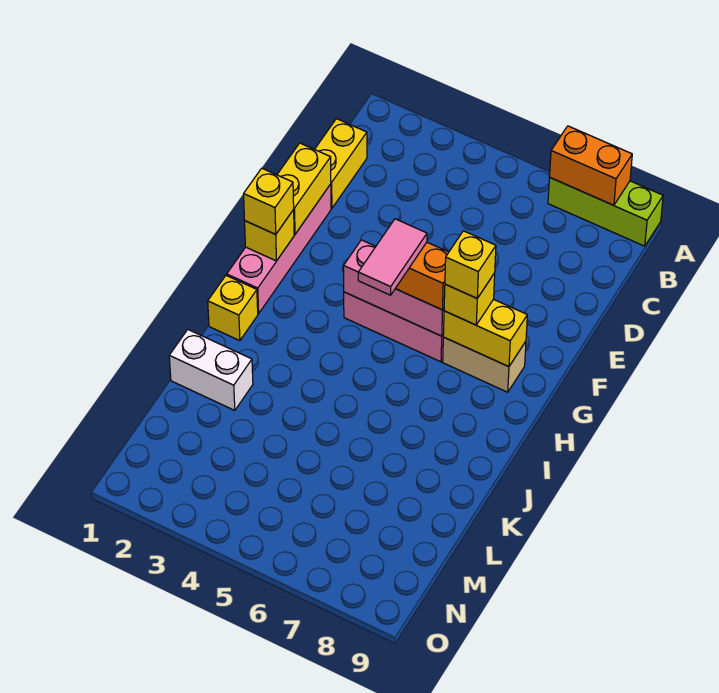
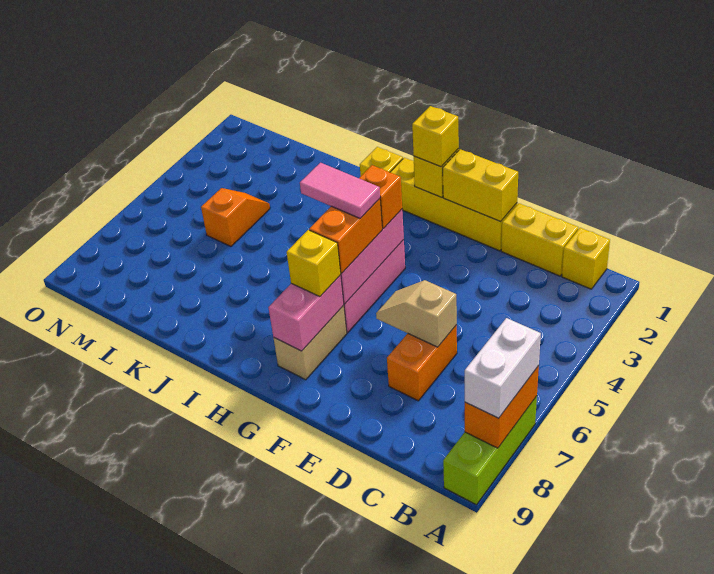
none -> orange 1x2 brick [387,325,457,401]
none -> tan 1x2 slope [376,280,457,347]
pink 1x4 brick [227,184,331,314] -> yellow 1x4 brick [390,158,517,251]
none -> orange 1x1 brick [359,165,402,229]
yellow 1x2 brick [443,299,527,367] -> pink 1x2 brick [268,275,344,351]
yellow 1x1 brick [445,231,496,298] -> yellow 1x1 brick moved to [562,228,610,289]
white 1x2 brick [169,330,253,410] -> white 1x2 brick moved to [465,318,541,418]
none -> orange 1x2 slope [201,188,270,246]

